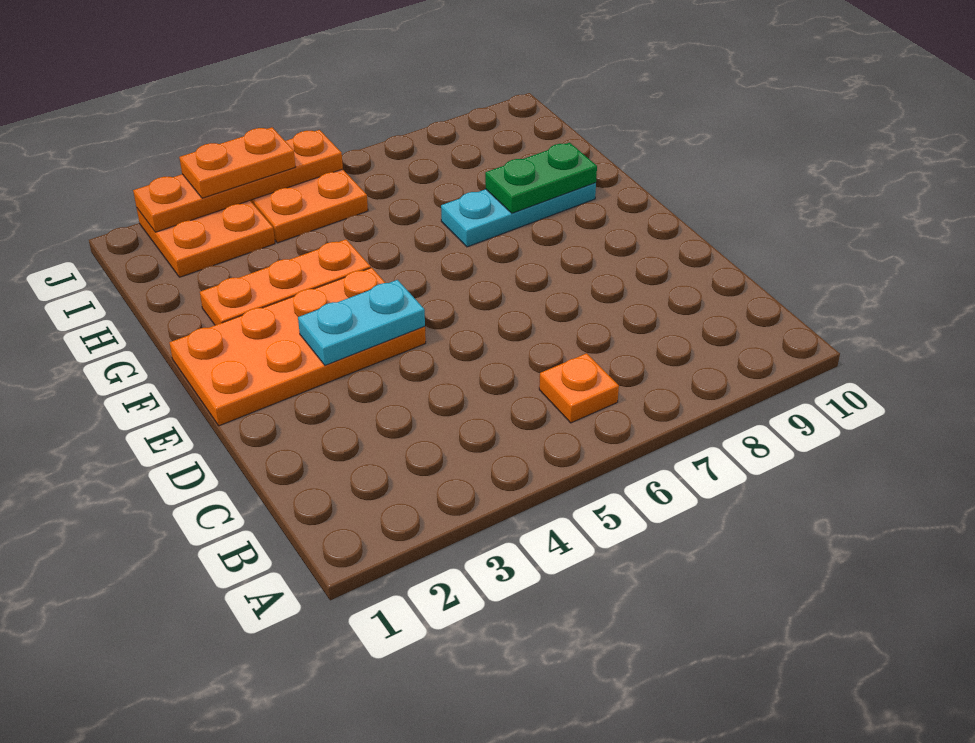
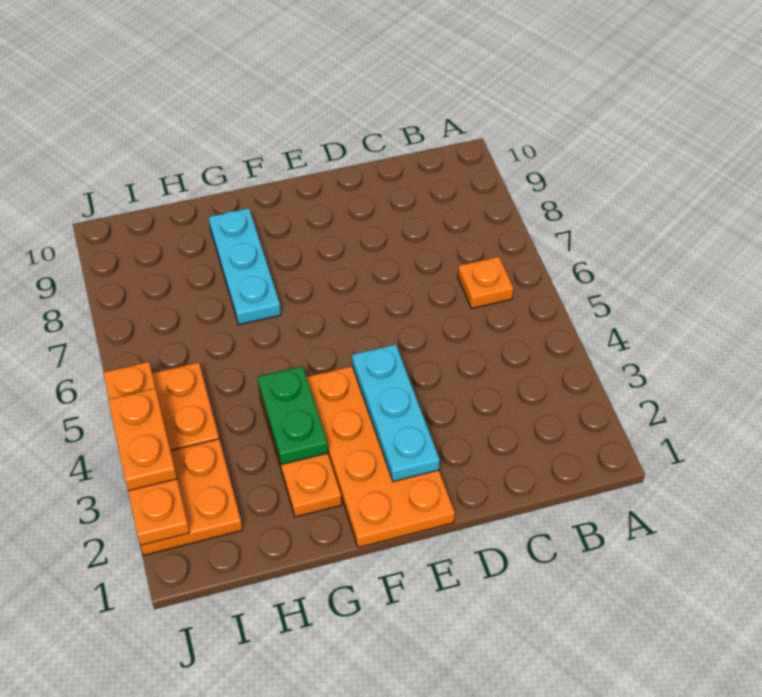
cyan 1x2 plate [298,280,425,365] -> cyan 1x3 plate [352,344,440,482]
green 1x2 plate [485,143,597,213] -> green 1x2 plate moved to [258,366,328,465]

